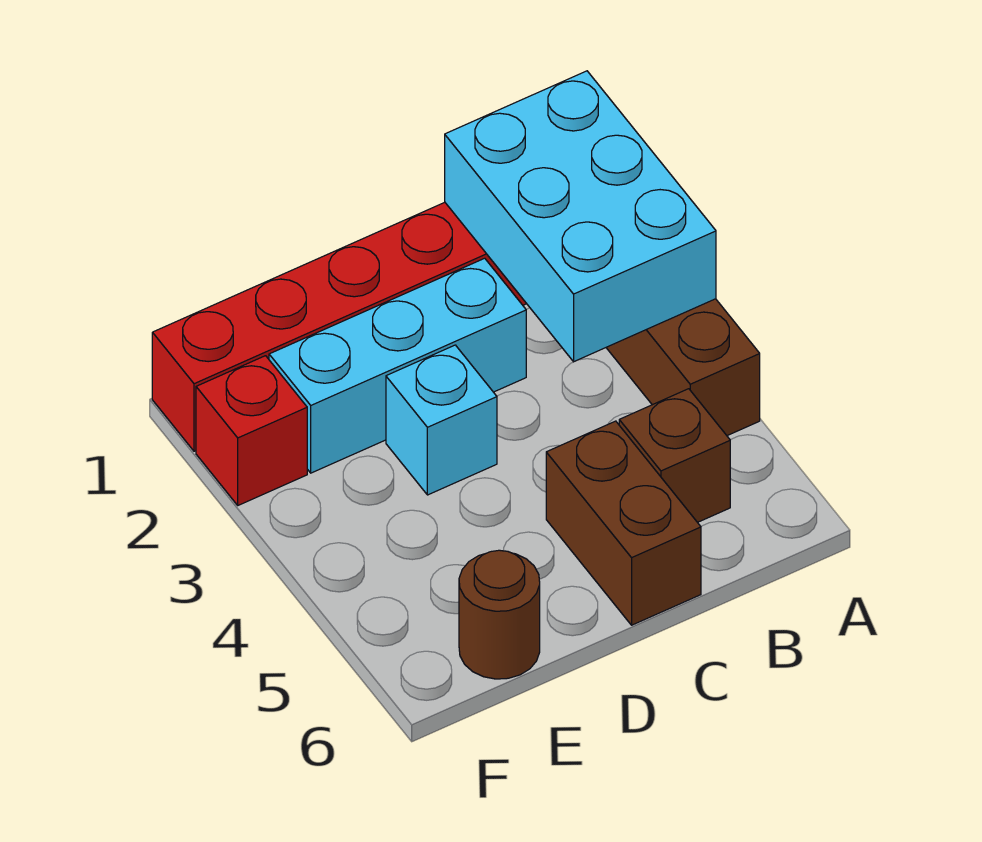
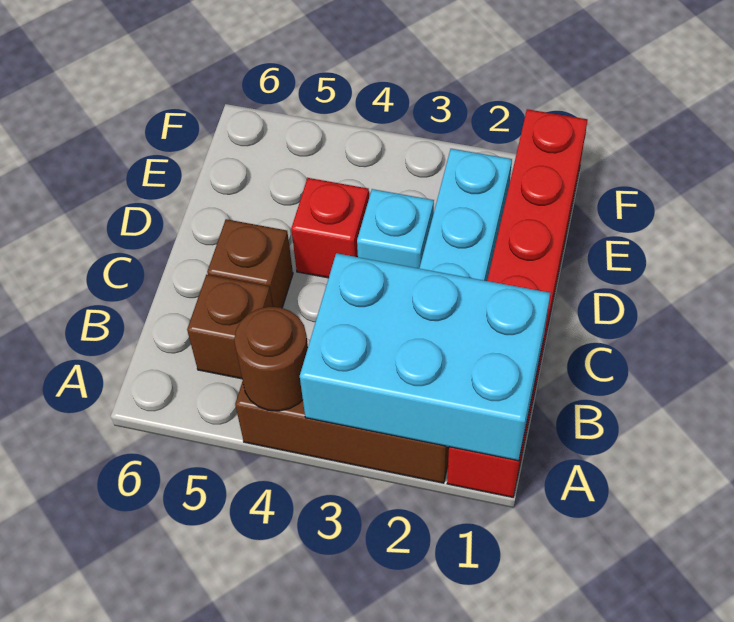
brown 1x2 brick [546,421,701,625] -> brown 1x1 brick [207,219,293,308]
brown 1x1 round brick [459,550,540,679] -> brown 1x1 round brick moved to [234,307,308,411]
red 1x1 brick [196,356,307,505] -> red 1x1 brick moved to [291,178,369,278]

